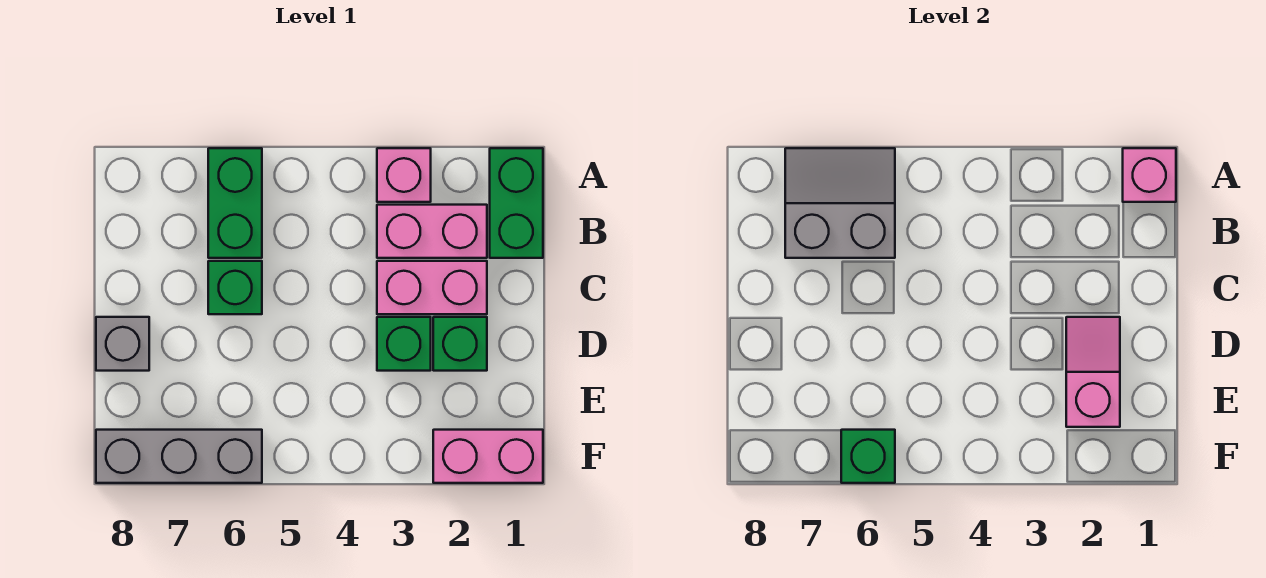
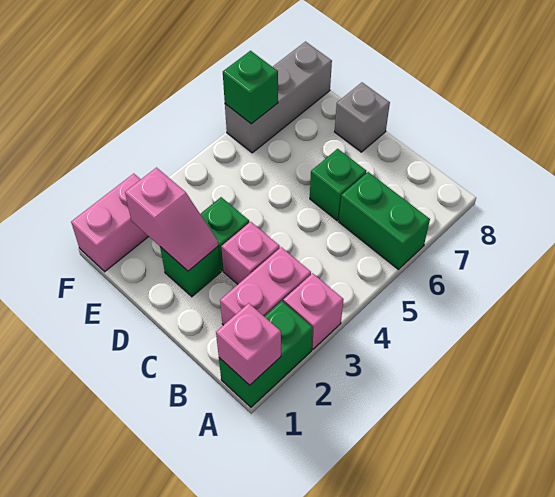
green 1x2 brick [490,148,543,258] -> green 1x2 brick turned to [219,301,313,407]
grey 2x2 slope [785,148,895,258] -> none
pink 1x2 brick [377,261,487,314] -> pink 1x1 brick [221,222,280,284]

